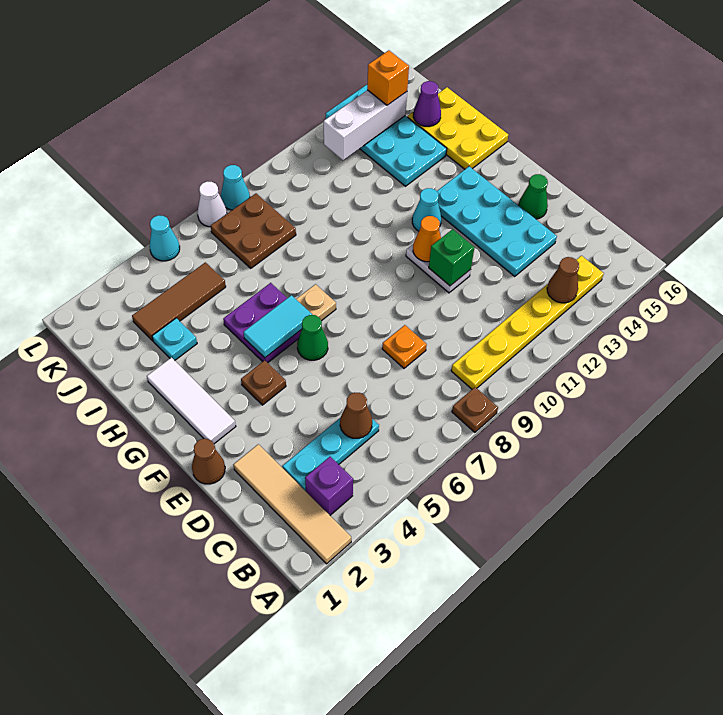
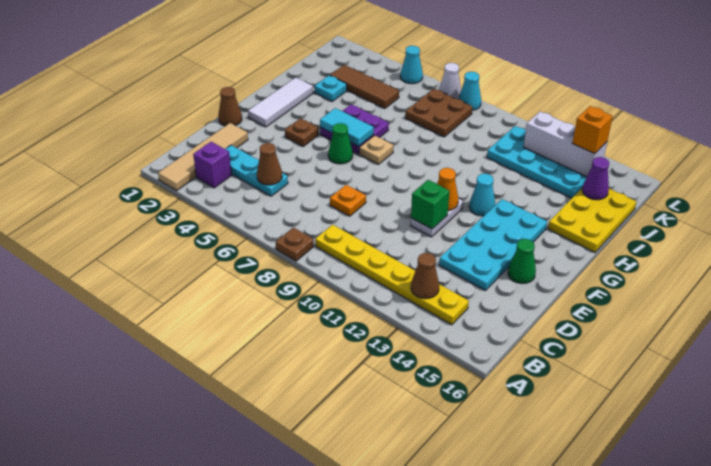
cyan 2x4 plate [326,85,447,186] -> cyan 2x4 plate turned to [487,126,587,198]

